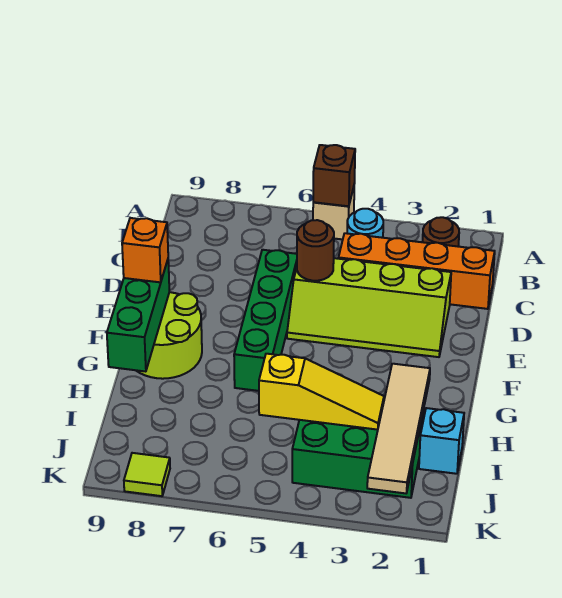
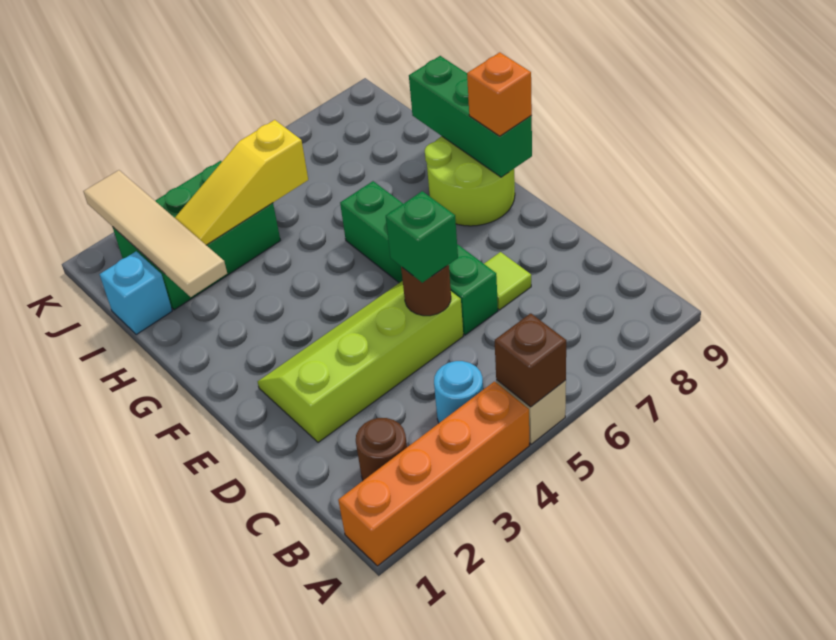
orange 1x4 brick [338,233,495,309] -> orange 1x4 brick moved to [338,382,530,566]
none -> green 1x1 brick [386,191,458,283]
lime 1x1 tile [124,453,170,496] -> lime 1x1 tile moved to [484,252,531,310]

